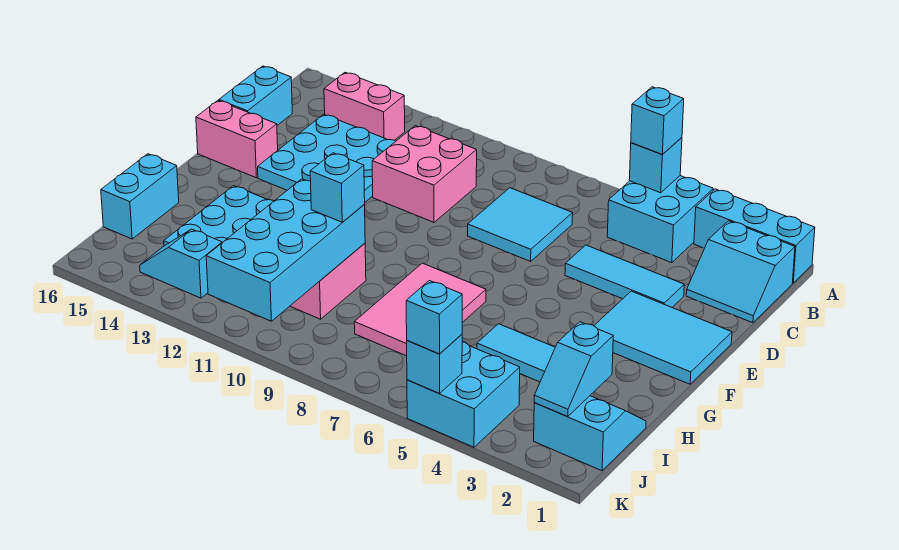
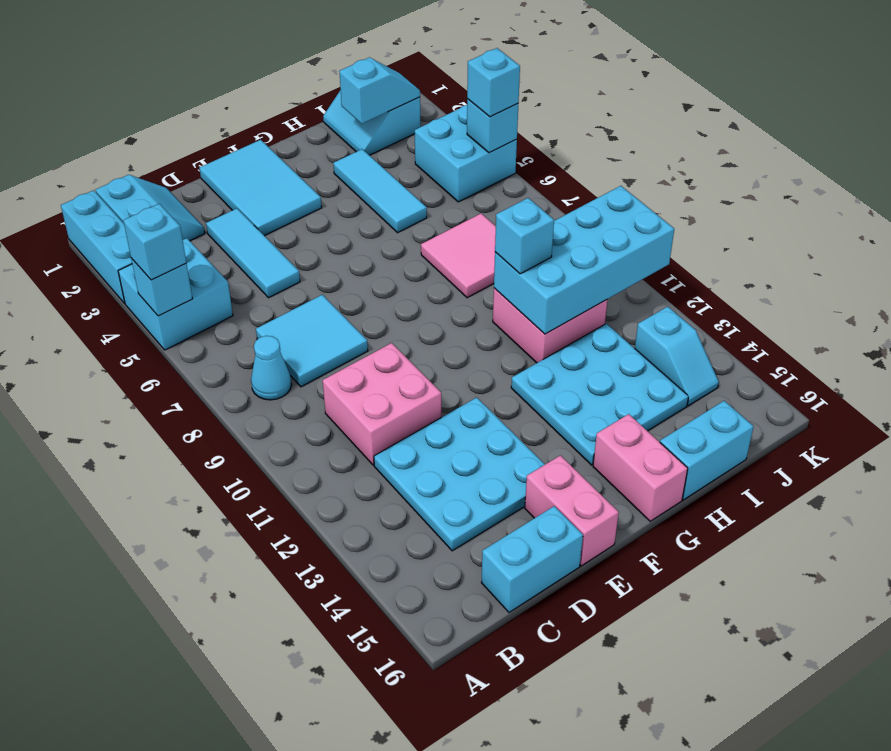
none -> cyan 1x1 cone [251,336,292,400]
pink 1x2 brick [324,73,405,140] -> pink 1x2 brick moved to [593,414,688,521]
pink 2x3 tile [354,263,486,356] -> pink 2x2 tile [421,214,496,298]

